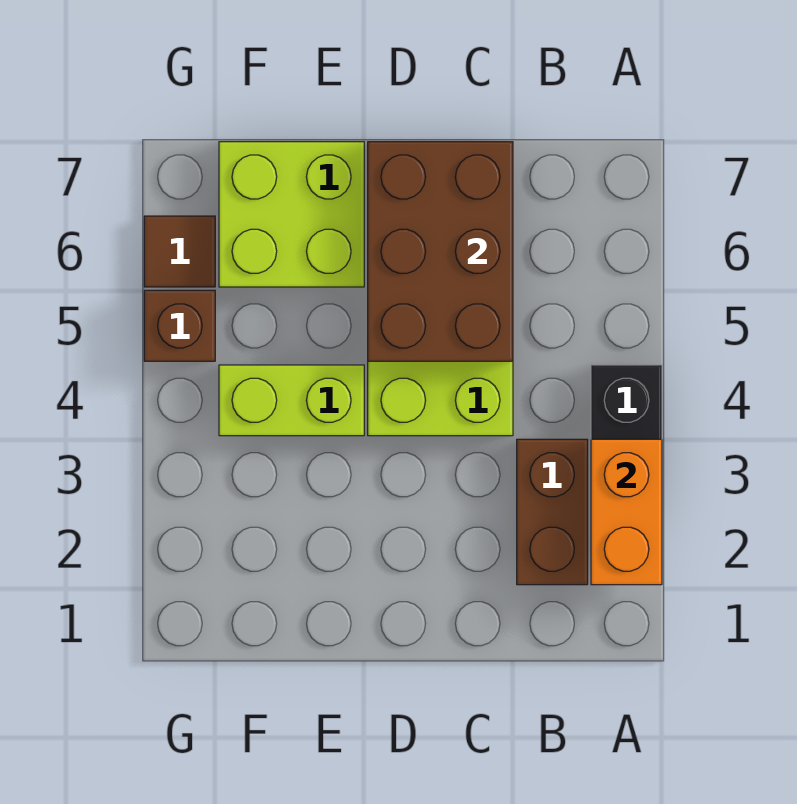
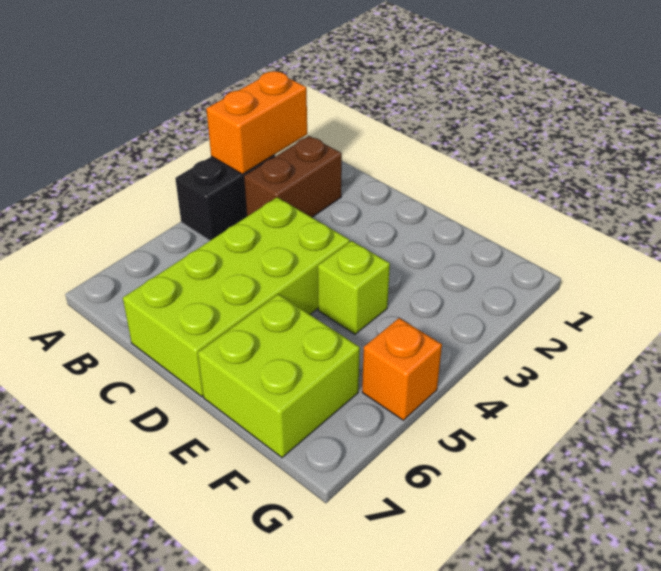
brown 2x3 brick [368,142,513,361] -> none
lime 1x2 brick [219,365,364,436] -> lime 1x1 brick [318,241,390,334]
brown 1x1 brick [144,290,215,361] -> orange 1x1 brick [362,318,442,420]
brown 1x1 tile [144,216,215,287] -> none

